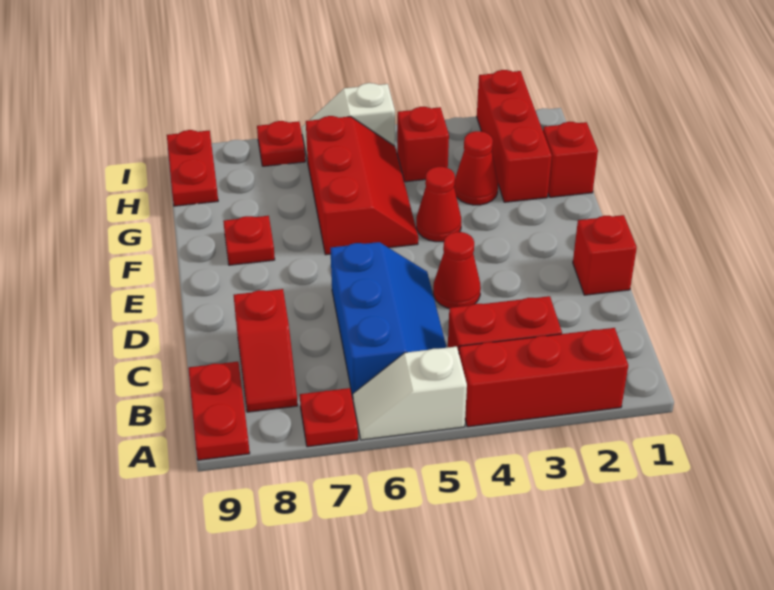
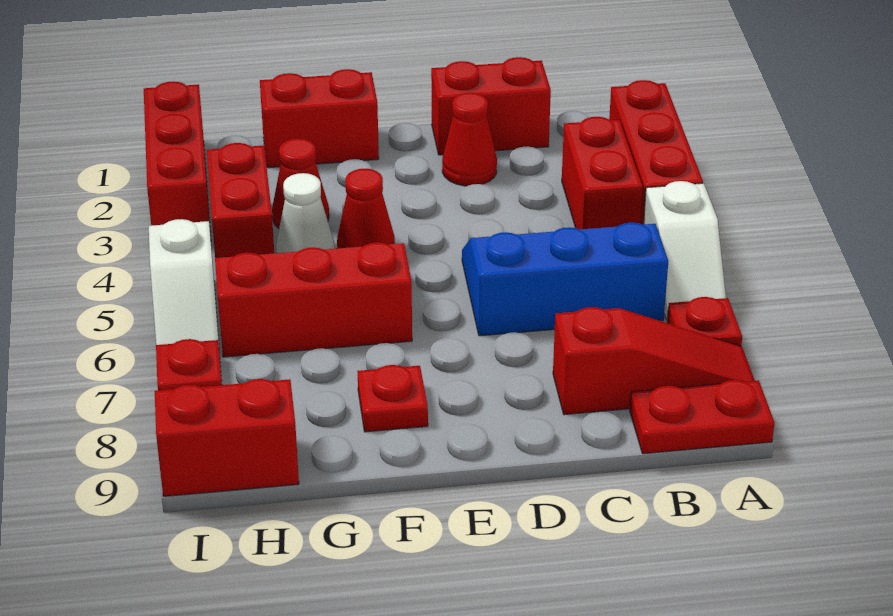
red 1x2 slope [234,289,298,412] -> red 1x3 slope [553,307,755,415]
red 1x1 brick [573,215,637,295] -> red 1x2 brick [431,57,551,155]
red 1x1 cone [433,232,481,308] -> red 1x1 cone moved to [442,93,497,186]
red 1x1 brick [543,122,598,197] -> red 1x2 brick [260,69,379,168]
red 1x3 brick [477,70,552,202] -> red 1x3 brick turned to [144,81,211,239]
none -> white 1x1 cone [276,173,334,253]
red 1x1 brick [397,107,449,182] -> red 1x2 brick [207,143,274,258]
red 1x2 plate [167,130,218,206] -> red 1x2 brick [155,379,299,496]

